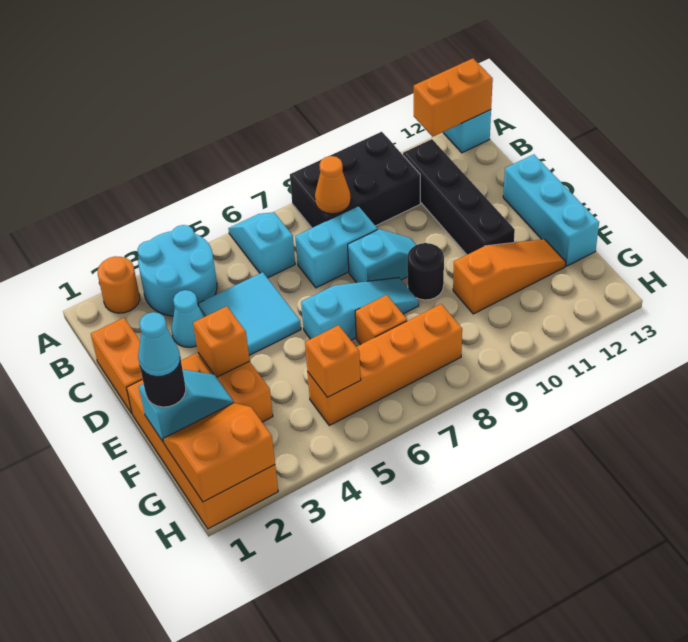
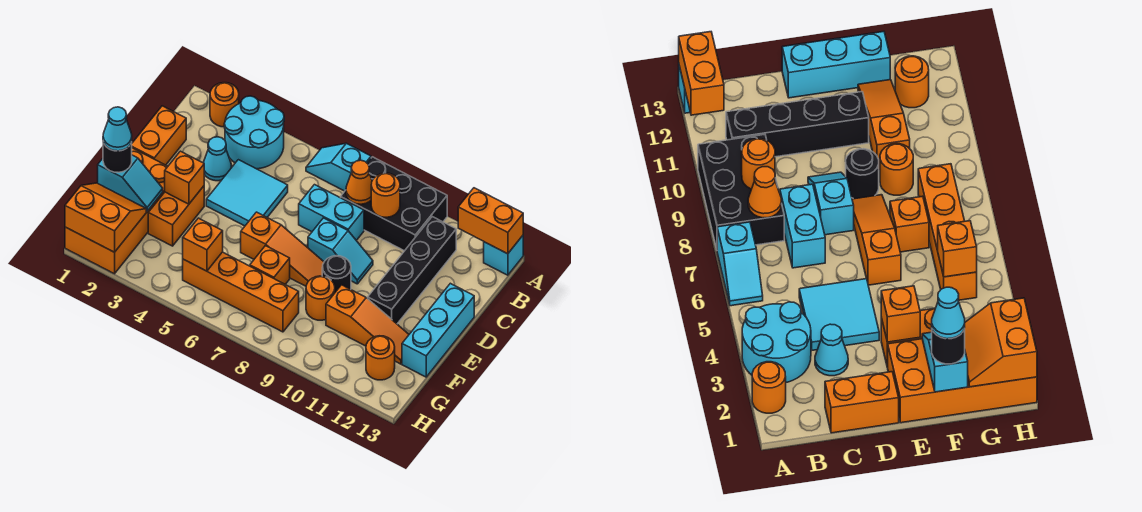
cyan 1x2 slope [228,212,295,278] -> cyan 1x2 slope turned to [306,143,371,191]
none -> orange 1x1 round brick [371,173,400,217]
cyan 1x3 slope [301,278,419,340] -> orange 1x3 slope [241,212,324,286]
none -> orange 1x1 round brick [306,276,335,320]
none -> orange 1x1 round brick [366,336,395,380]

